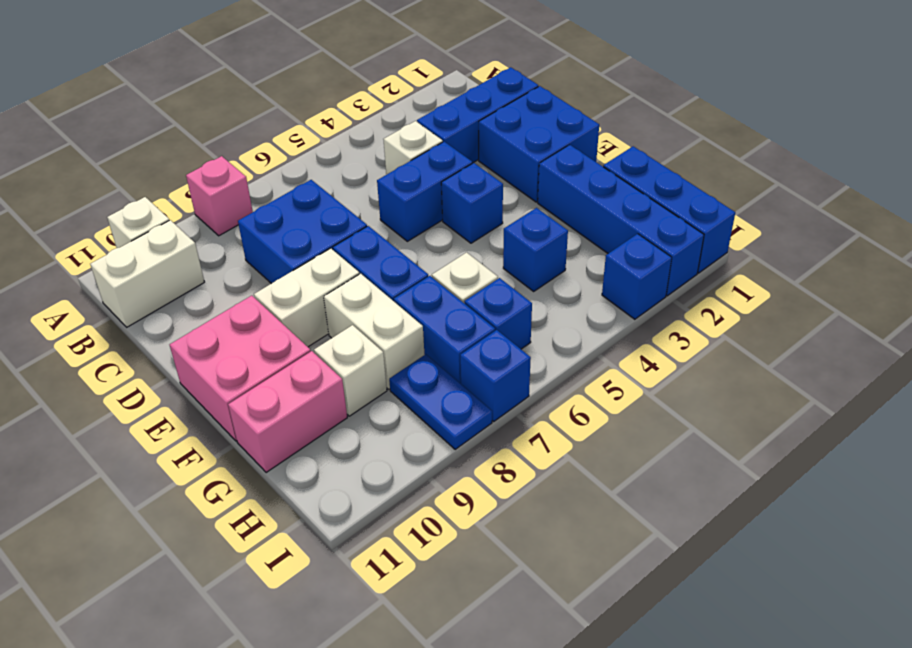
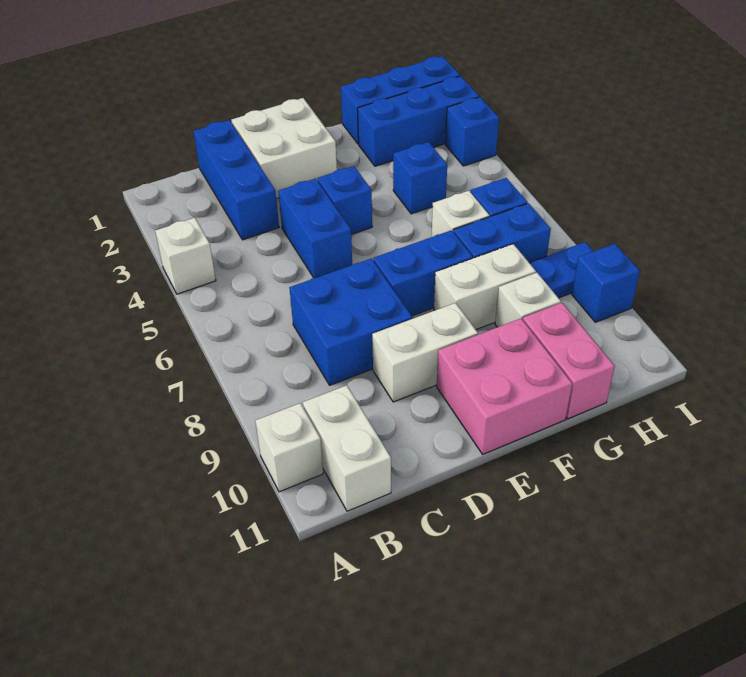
pink 1x1 brick [186,156,253,236] -> none
white 1x1 brick [383,121,443,175] -> white 1x1 brick moved to [155,218,216,294]
blue 2x2 brick [479,86,599,202] -> white 2x2 brick [231,98,337,199]
white 1x2 brick [254,248,359,347] -> white 1x2 brick turned to [372,303,478,402]
blue 1x4 brick [538,145,704,296] -> blue 1x3 brick [358,76,479,166]
blue 1x1 brick [460,330,531,421] -> blue 1x1 brick moved to [572,244,640,322]

